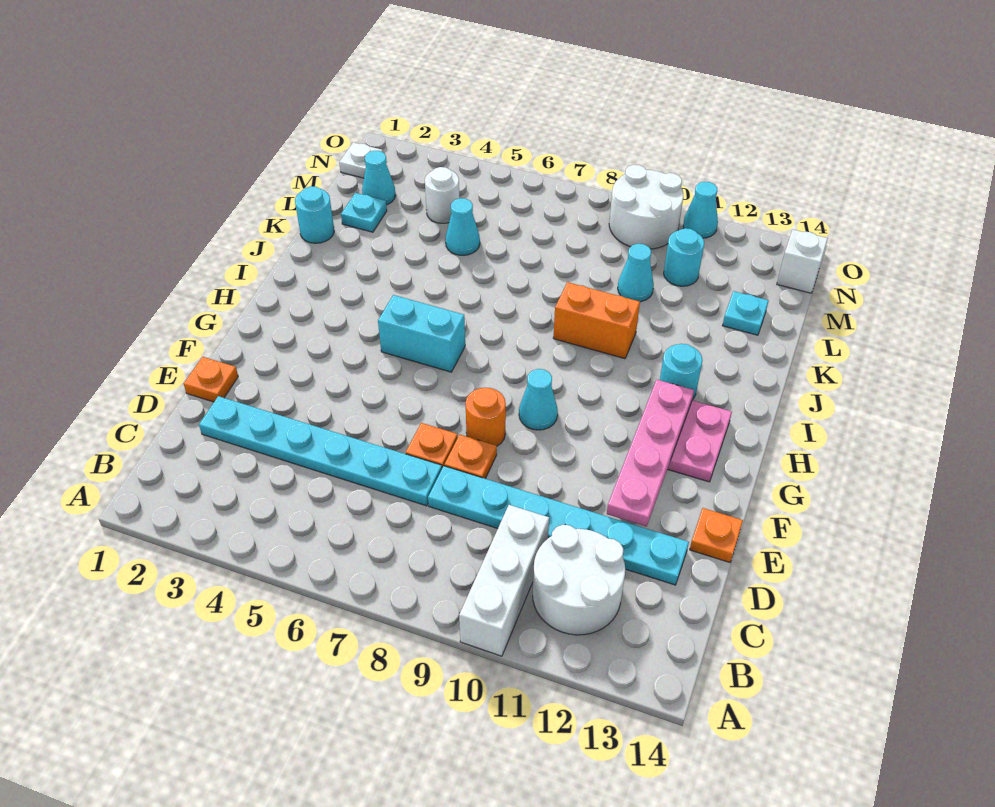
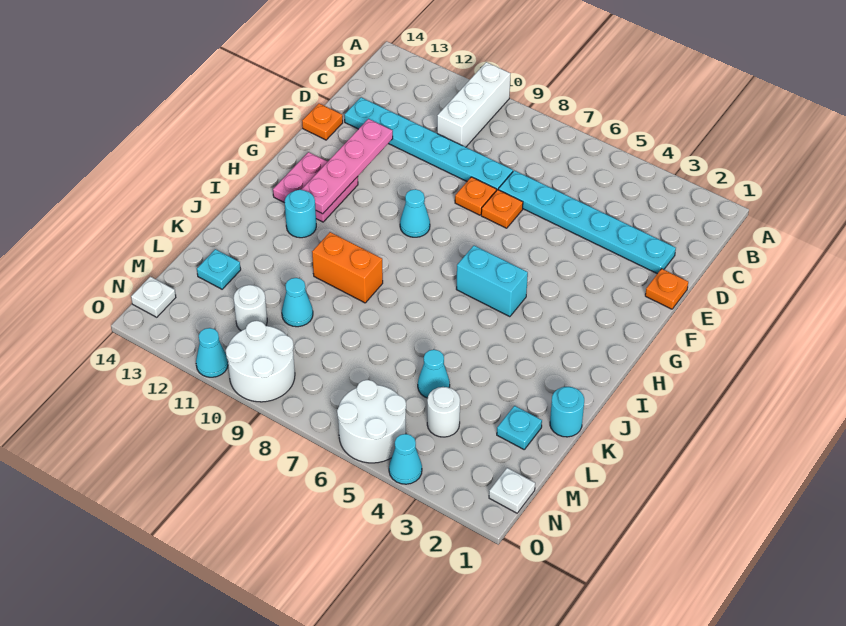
white 2x2 round brick [533,525,625,635] -> white 2x2 round brick moved to [337,380,406,463]
orange 1x1 round brick [465,388,506,446] -> none
cyan 1x1 cone [362,151,396,205] -> cyan 1x1 cone moved to [389,434,422,484]
cyan 1x1 round brick [664,228,704,286] -> white 1x1 round brick [234,285,267,331]
white 1x1 brick [777,230,828,293] -> white 1x1 plate [131,277,176,317]

